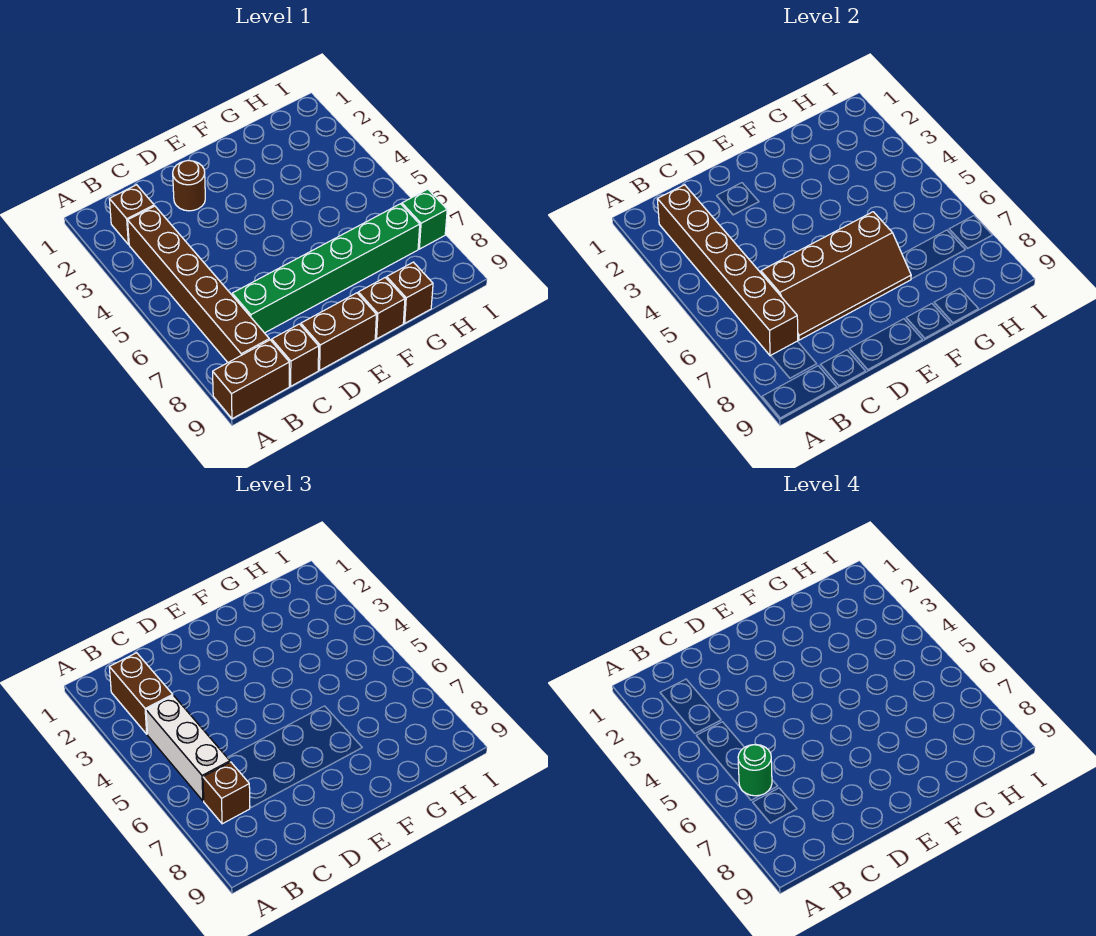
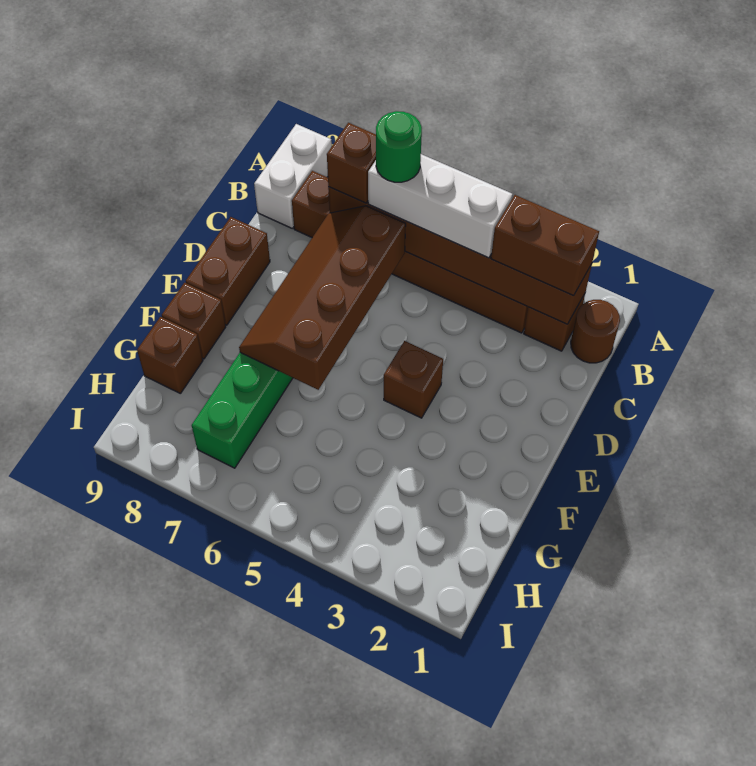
brown 1x2 brick [213,340,289,419] -> white 1x2 brick [254,124,332,228]
brown 1x1 brick [272,324,319,386] -> brown 1x1 brick moved to [384,341,443,418]
brown 1x1 round brick [173,161,205,211] -> brown 1x1 round brick moved to [571,300,620,363]
green 1x1 brick [402,189,447,249] -> none

